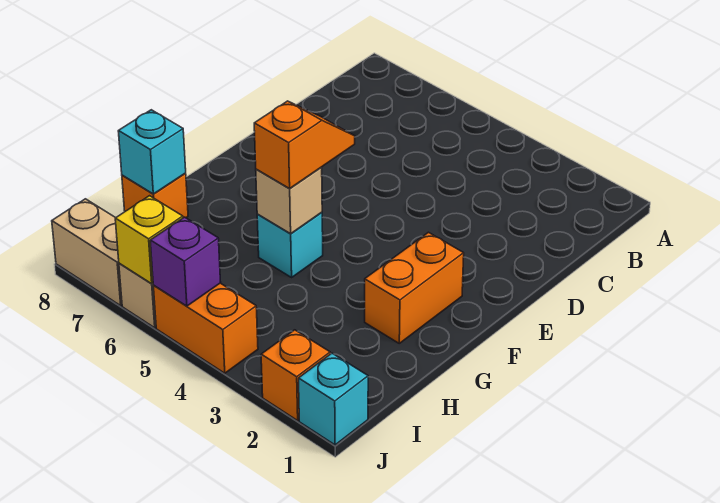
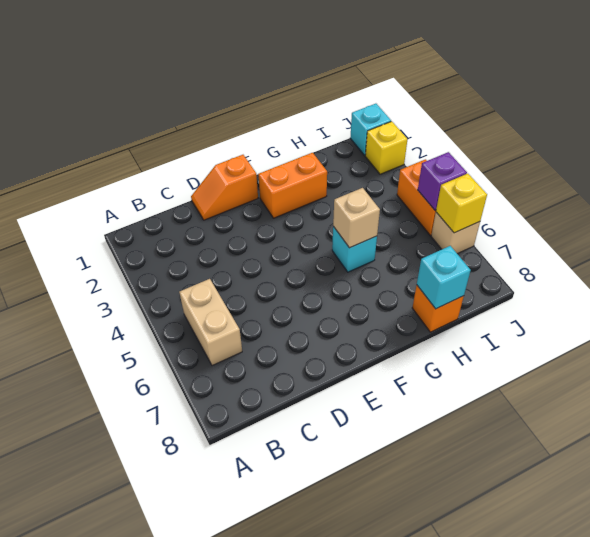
orange 1x2 slope [254,101,355,188] -> orange 1x2 slope moved to [191,155,258,220]
orange 1x1 brick [261,330,330,421] -> yellow 1x1 brick [365,121,408,174]
tan 1x2 brick [52,199,122,306] -> tan 1x2 brick moved to [179,279,242,366]

